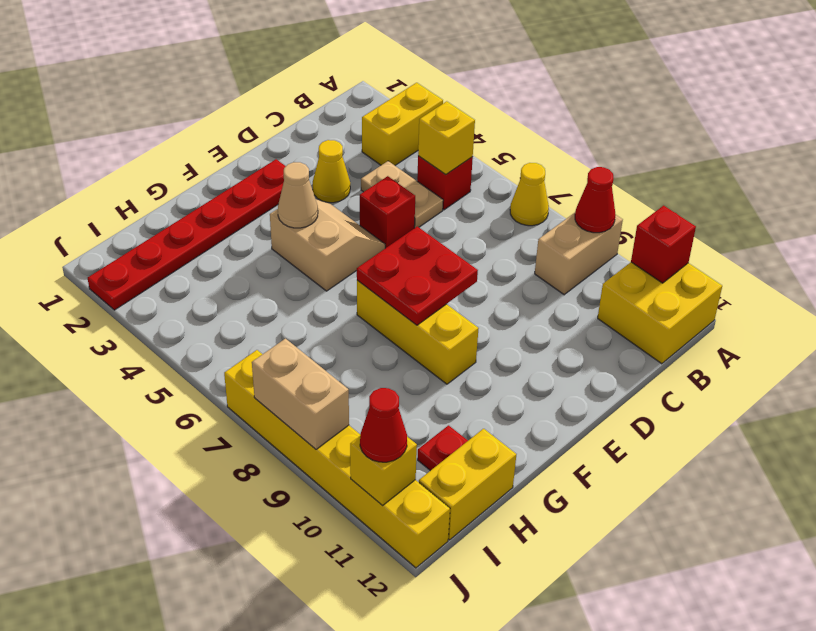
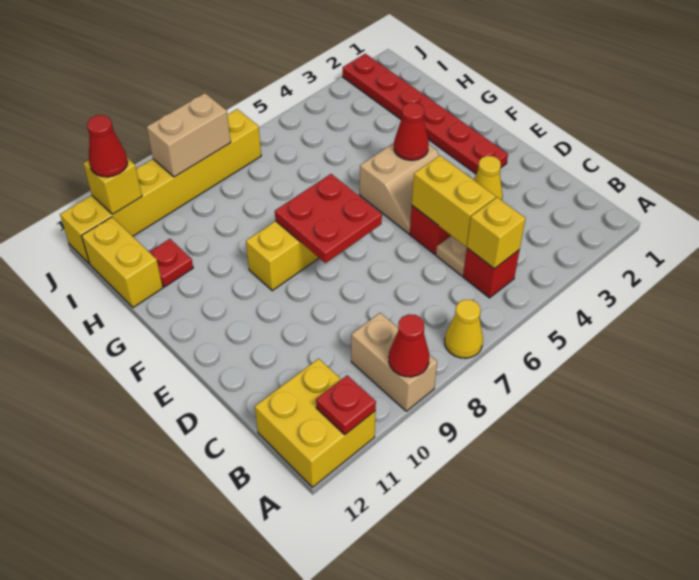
yellow 1x2 brick [362,83,443,165] -> yellow 1x2 brick moved to [412,156,496,246]
red 1x1 brick [631,206,696,283] -> red 1x1 plate [316,375,376,434]
tan 1x1 cone [278,162,318,228] -> red 1x1 cone [394,103,429,160]

